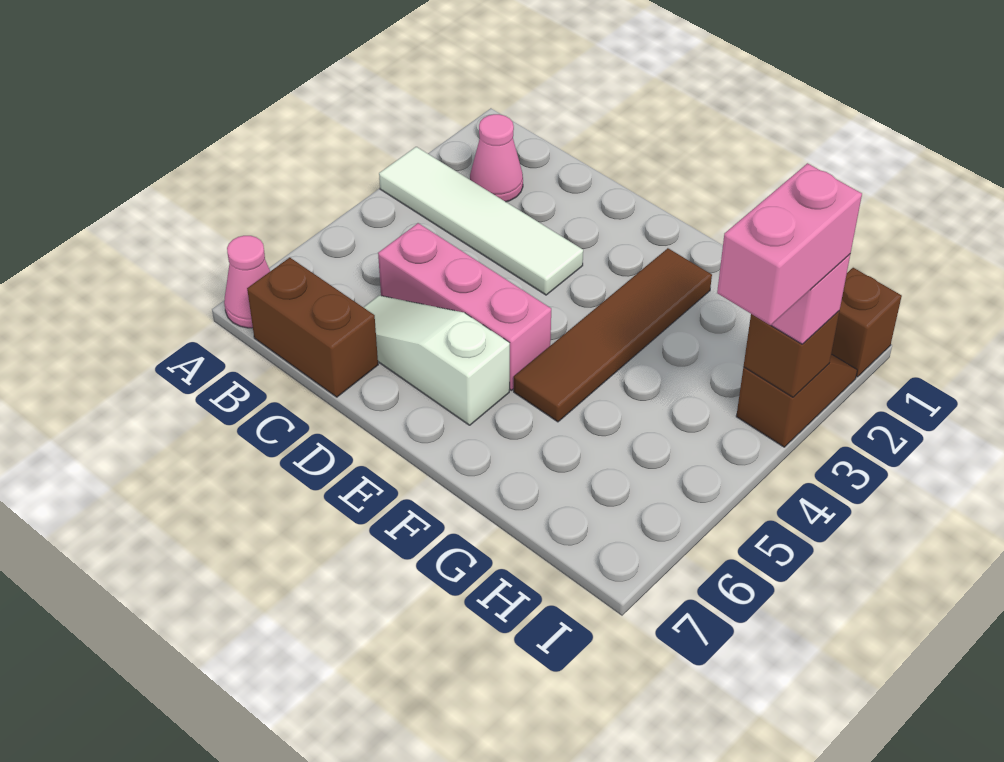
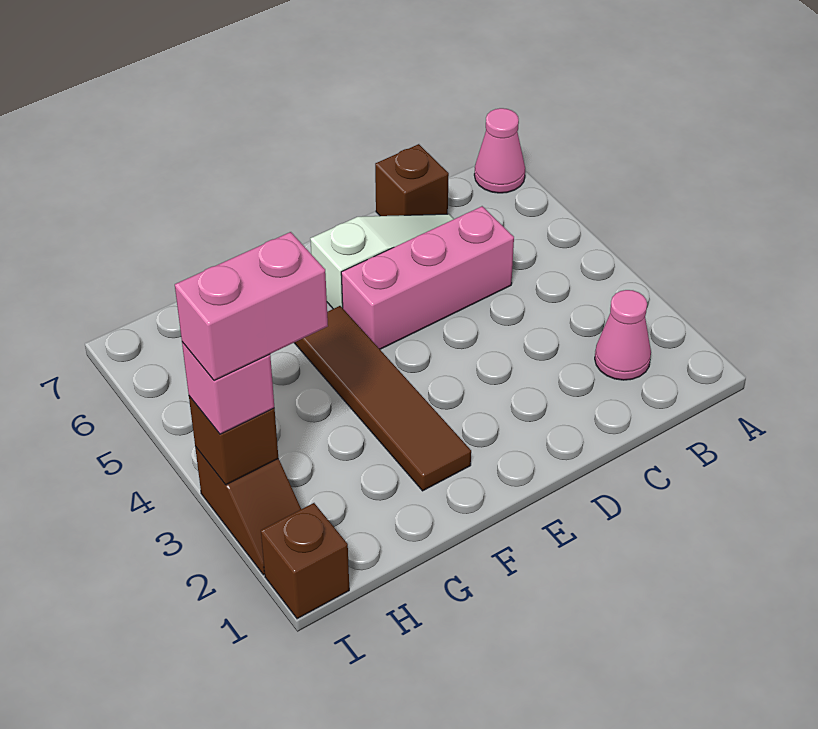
white 1x4 tile [379,147,583,295] -> none
brown 1x2 brick [247,258,378,397] -> brown 1x1 brick [375,144,449,216]
pink 1x2 brick [717,163,862,326] -> pink 1x2 brick turned to [175,232,328,381]

